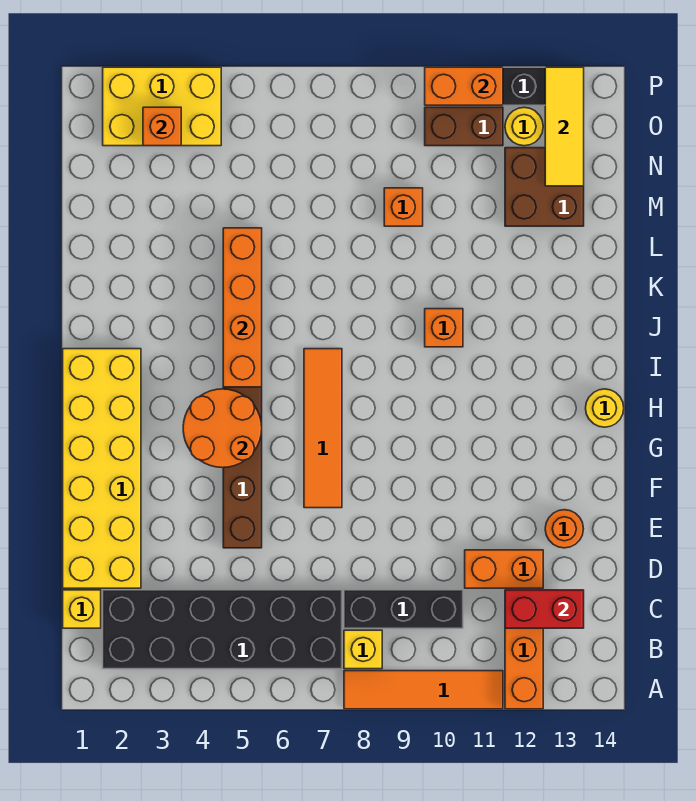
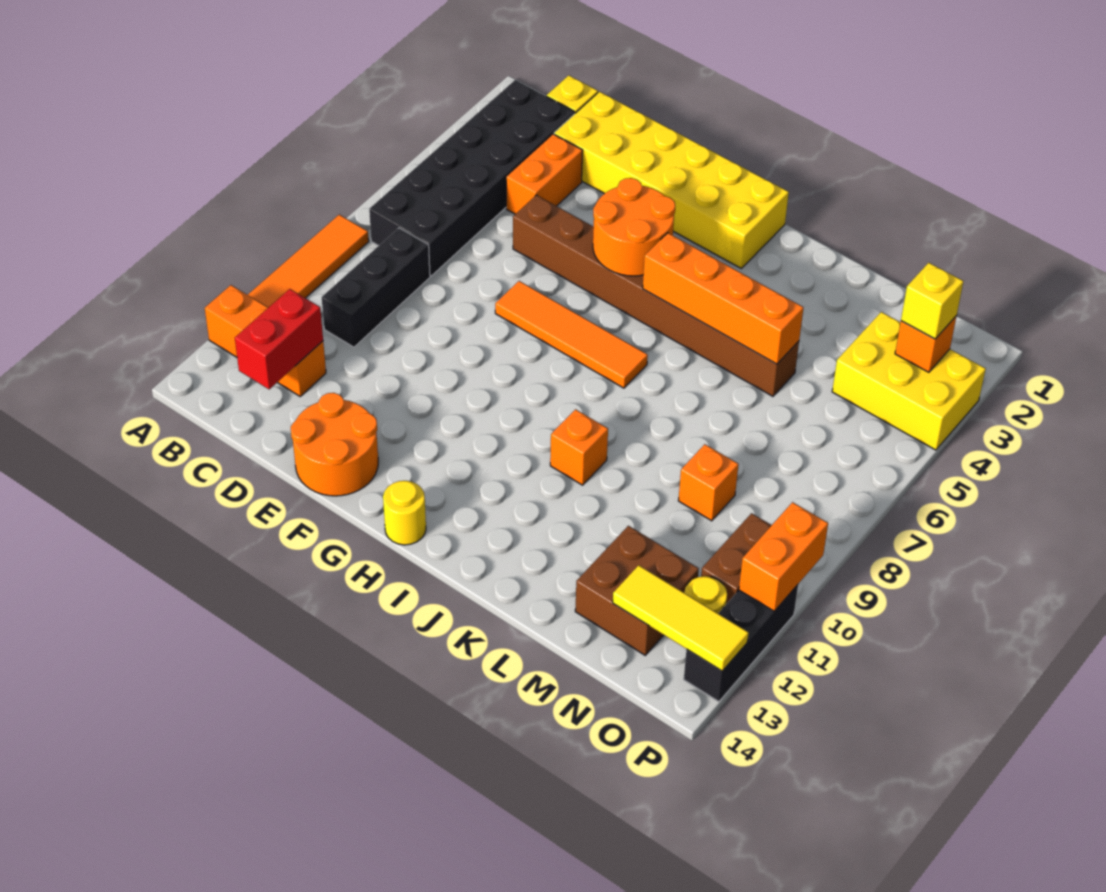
yellow 1x1 brick [344,630,382,669] -> yellow 1x1 brick moved to [901,263,963,339]
orange 1x2 brick [465,550,543,588] -> orange 1x2 brick moved to [506,134,583,214]
orange 1x1 round brick [545,510,583,548] -> orange 2x2 round brick [291,393,378,496]
yellow 2x3 brick [103,67,221,146] -> yellow 2x3 brick turned to [832,312,986,450]

